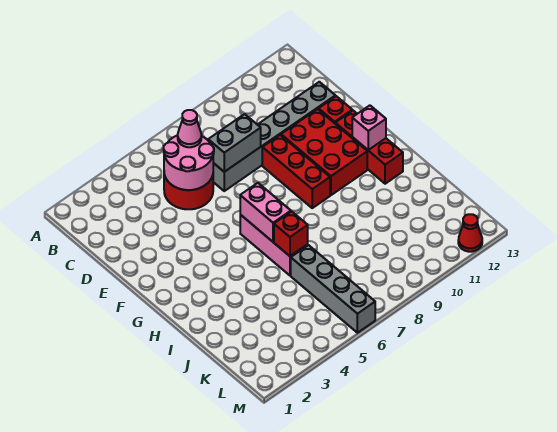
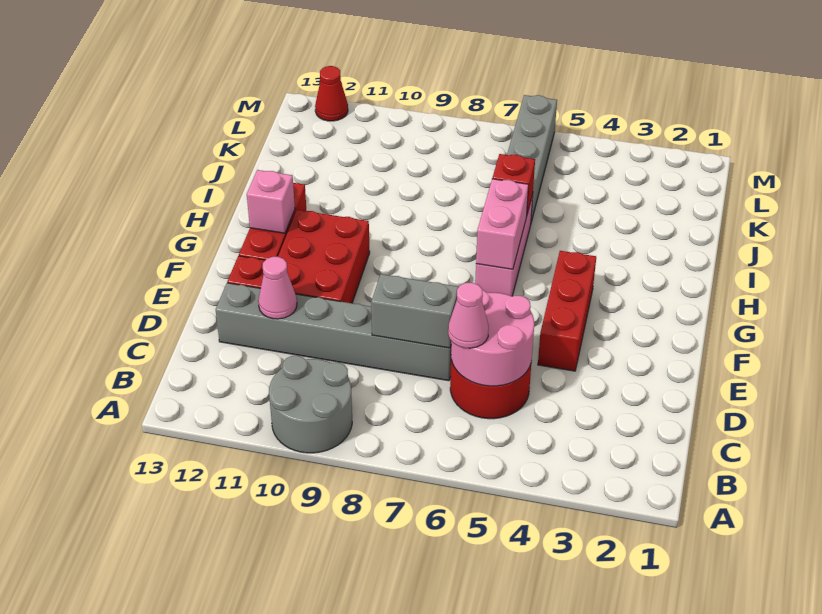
none -> grey 2x2 round brick [269,356,352,453]
none -> pink 1x1 cone [258,257,297,319]
red 1x3 brick [262,135,330,208] -> red 1x3 brick moved to [538,251,596,371]

